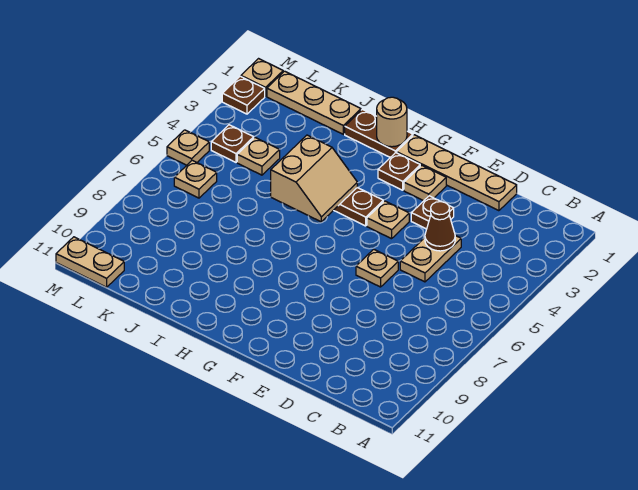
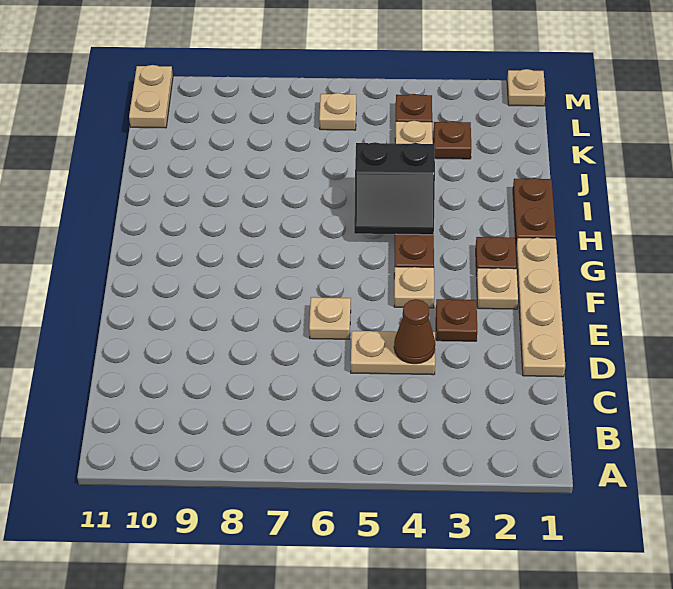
tan 1x1 round brick [377,97,407,147] -> none
tan 2x2 slope [271,135,357,222] -> black 2x2 slope [354,142,435,235]
tan 1x3 plate [267,71,361,134] -> none
brown 1x1 plate [222,76,265,114] -> brown 1x1 plate moved to [434,121,471,159]
tan 1x1 plate [167,130,209,165] -> none

